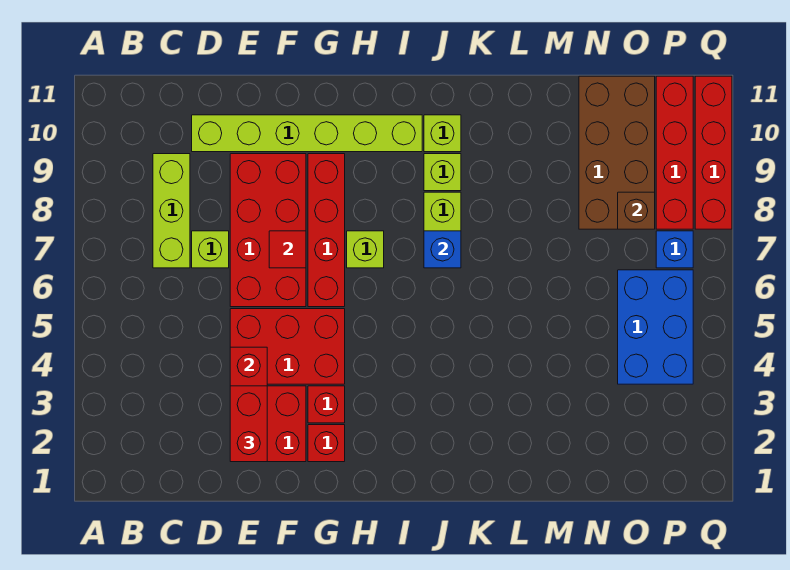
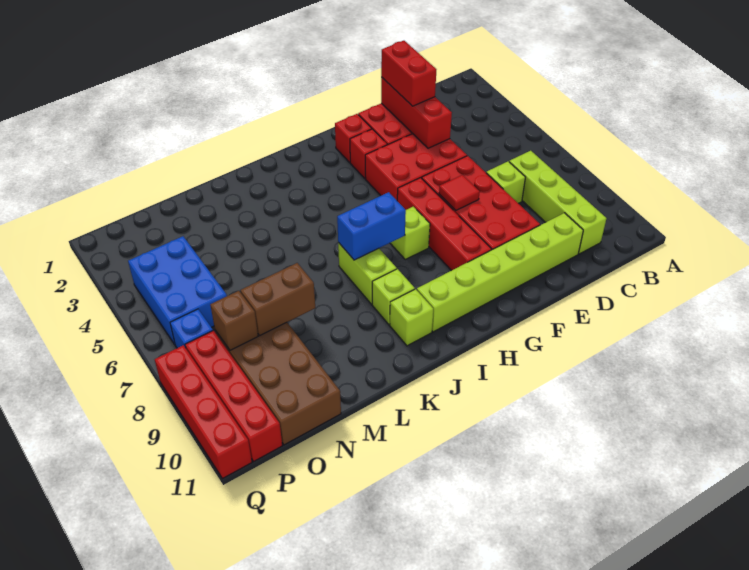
lime 1x3 brick [153,154,190,268] -> lime 1x4 brick [509,151,607,254]
blue 1x1 brick [424,231,461,268] -> blue 1x2 brick [337,192,406,260]
none -> brown 1x2 brick [240,263,315,335]

